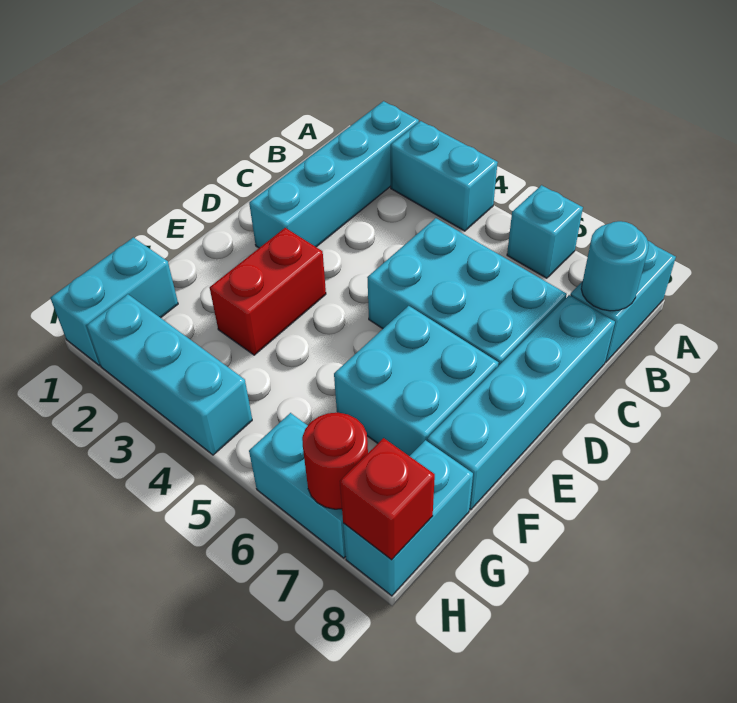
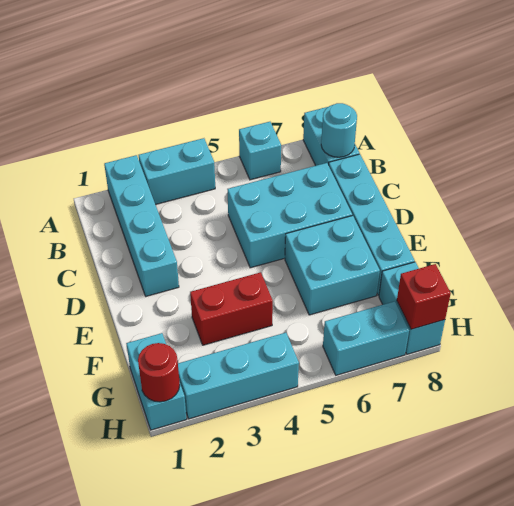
red 1x2 brick [210,228,326,355] -> red 1x2 brick turned to [190,272,273,345]
red 1x1 round brick [302,413,368,509] -> red 1x1 round brick moved to [138,343,180,402]

